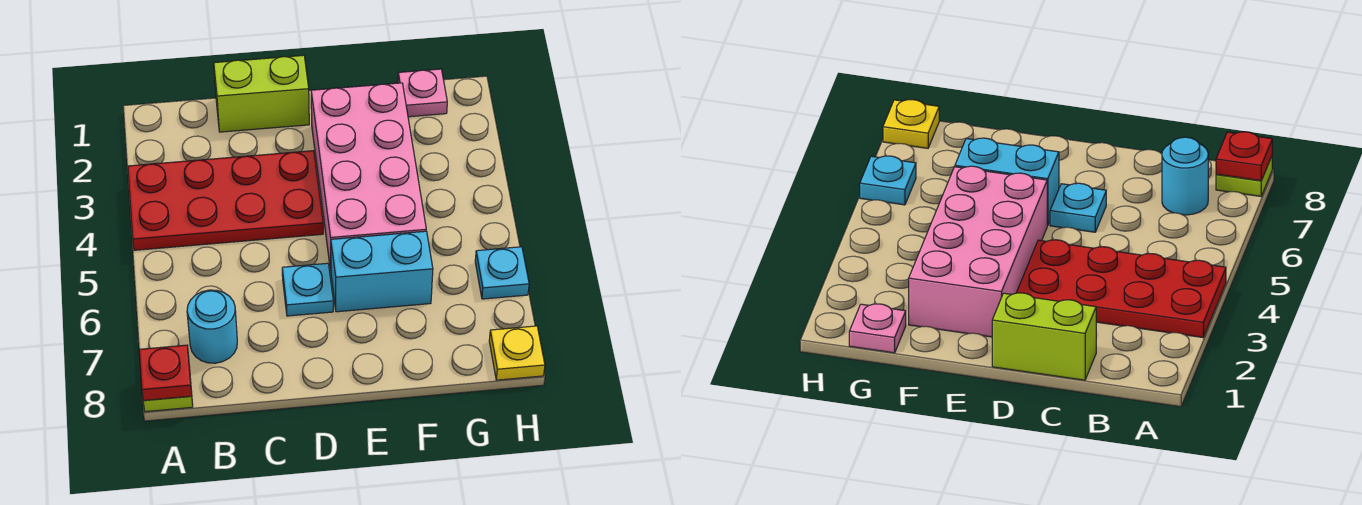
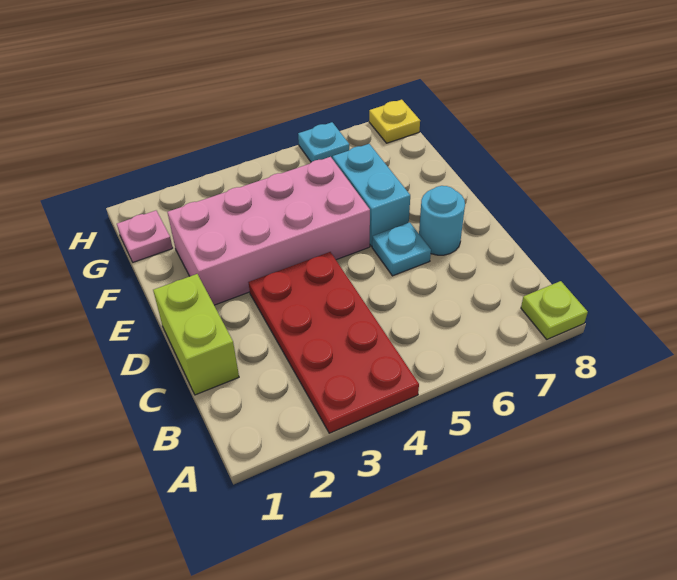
red 1x1 plate [139,345,192,401] -> none
cyan 1x1 round brick [187,290,237,363] -> cyan 1x1 round brick moved to [419,186,465,255]

